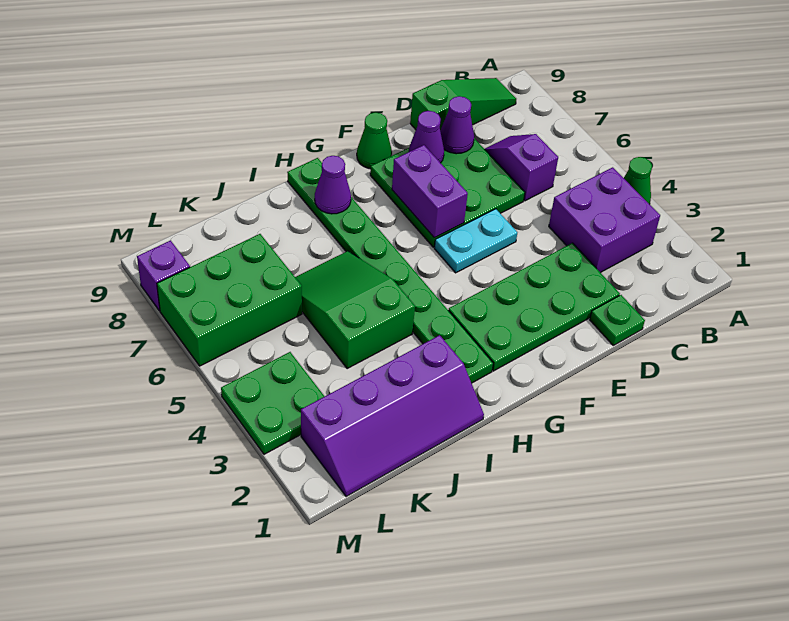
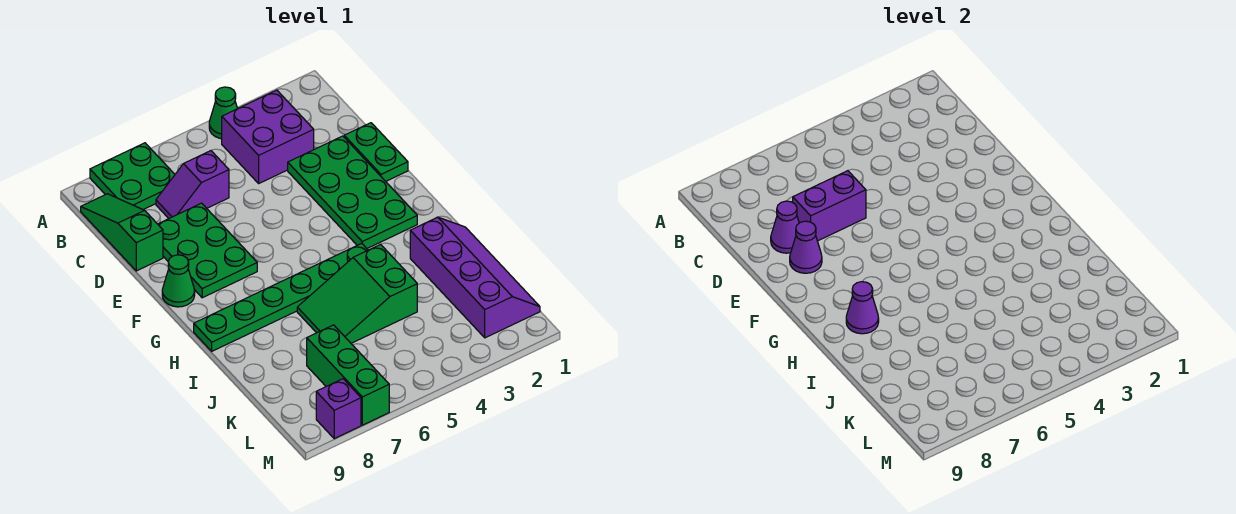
green 1x1 plate [590,295,645,345] -> green 1x2 plate [344,123,408,181]
green 3x3 plate [370,138,525,247] -> green 2x3 plate [158,203,257,298]
cyan 1x2 plate [434,209,517,273] -> none
purple 1x2 brick [392,145,468,238] -> purple 1x2 brick moved to [793,171,866,241]
green 1x8 plate [287,158,493,383] -> green 1x6 plate [194,243,368,351]
green 2x3 brick [157,234,302,366] -> green 1x3 brick [307,325,389,425]
green 2x2 plate [221,352,325,454] -> green 2x2 plate moved to [90,143,175,209]

